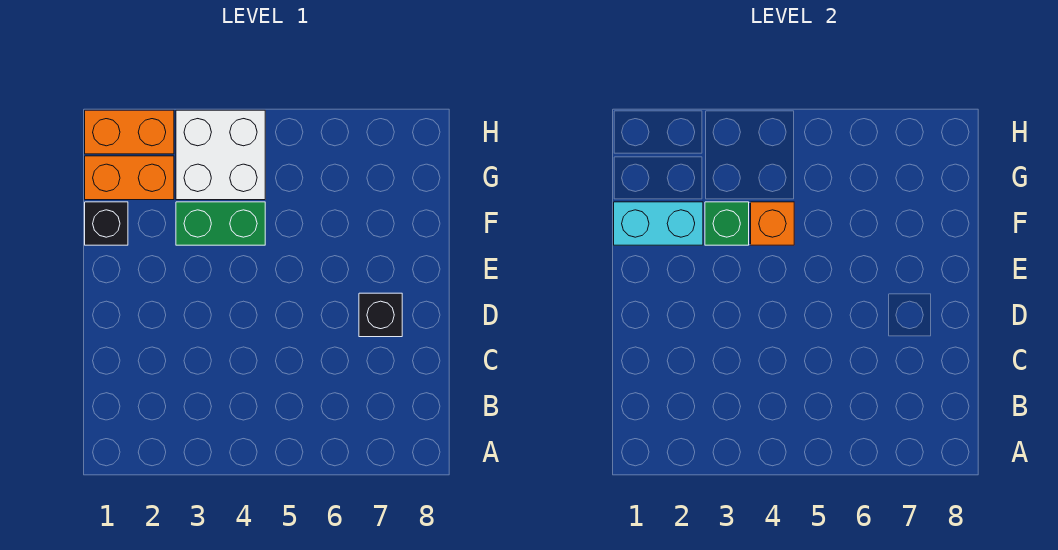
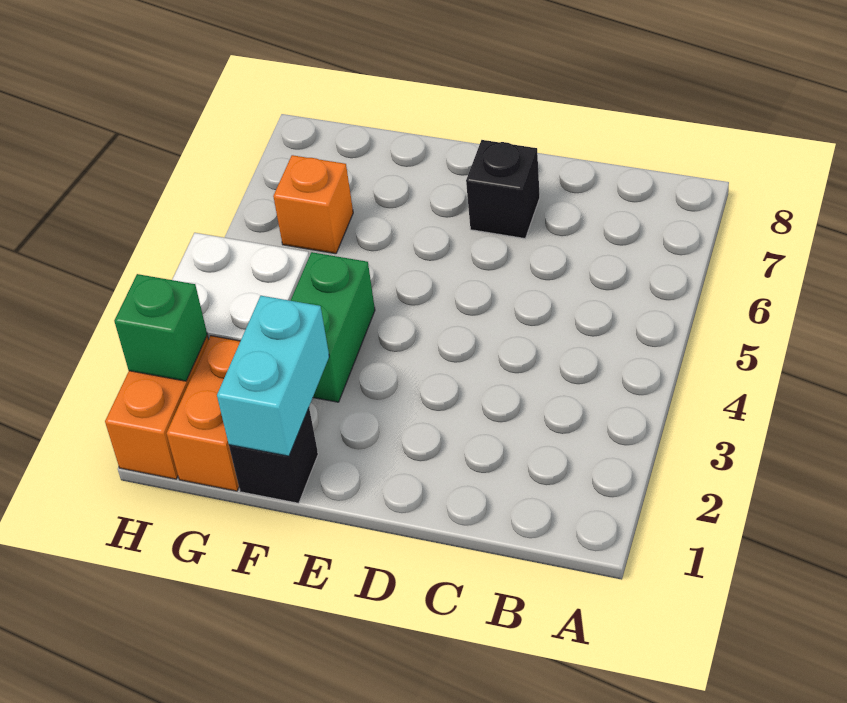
green 1x1 brick [705,202,749,245] -> green 1x1 brick moved to [114,274,207,381]
orange 1x1 brick [751,202,794,245] -> orange 1x1 brick moved to [273,155,353,254]

